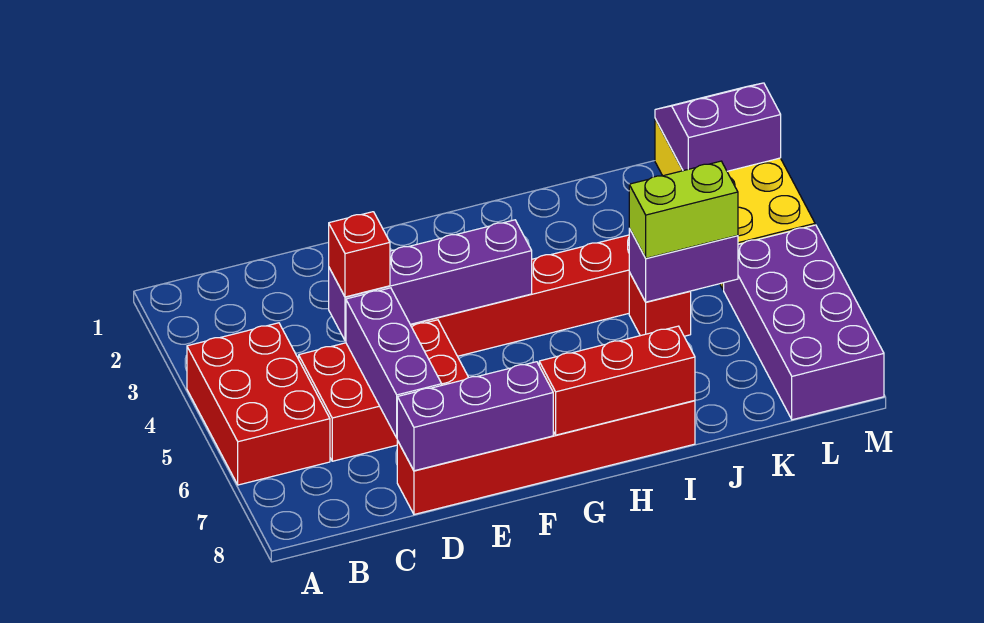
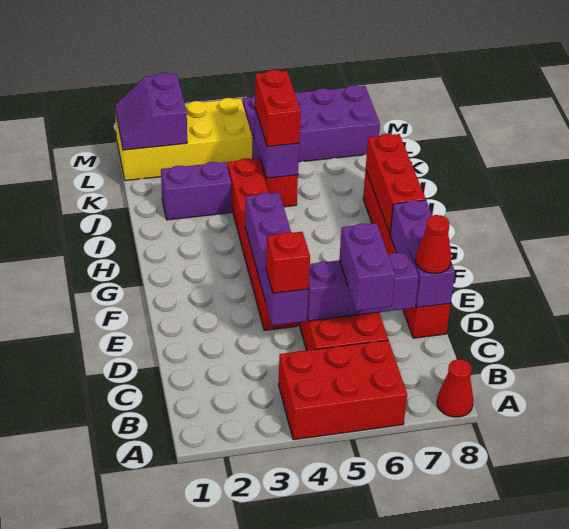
none -> red 1x1 cone [437,359,474,417]
none -> purple 1x2 brick [339,223,395,311]
none -> red 1x1 cone [416,215,452,273]
none -> purple 1x2 brick [161,162,231,220]
lime 1x2 brick [629,161,738,258] -> red 1x2 brick [255,70,301,147]

